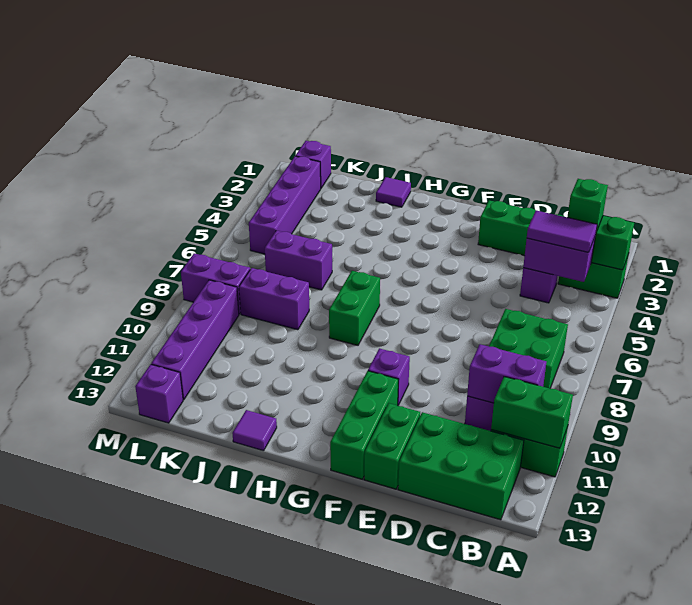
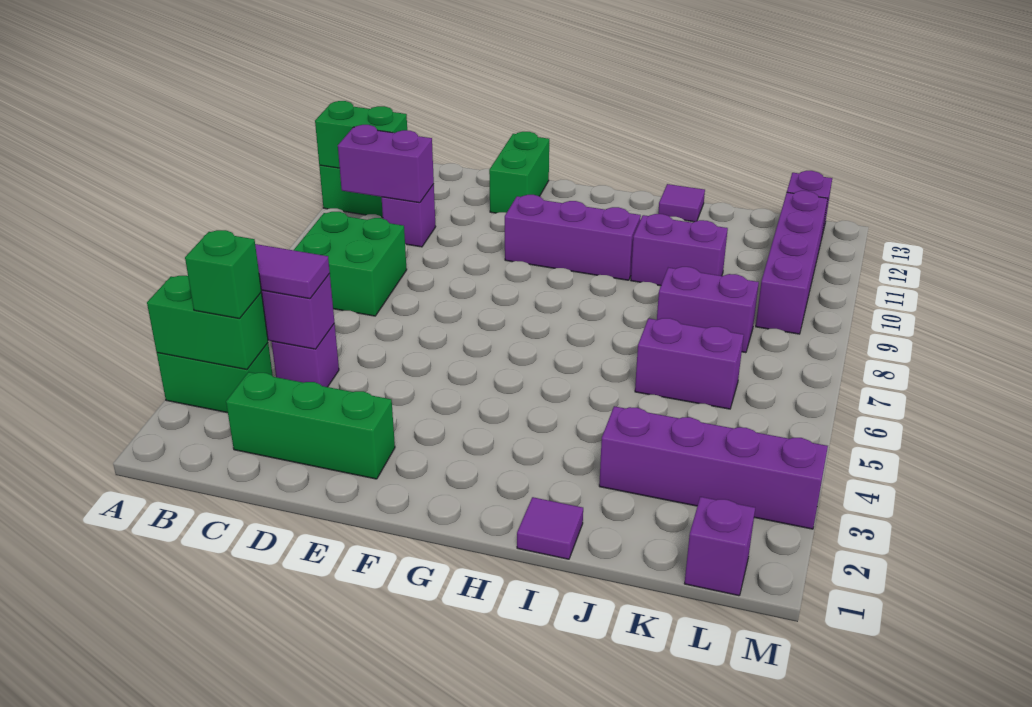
green 2x3 brick [398,412,524,520] -> none
purple 1x1 brick [368,348,410,405] -> purple 1x3 brick [505,195,641,280]
green 1x3 brick [330,371,398,479] -> none
green 1x2 brick [329,271,380,345] -> none
purple 1x4 brick [249,156,321,254] -> purple 1x4 brick turned to [599,406,828,529]
purple 1x2 brick [181,253,250,314] -> purple 1x2 brick moved to [631,214,728,286]

